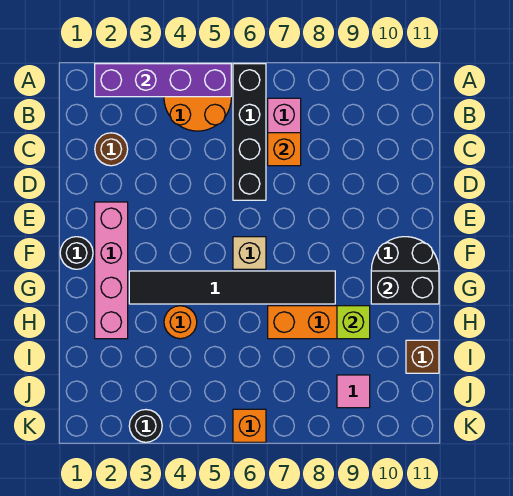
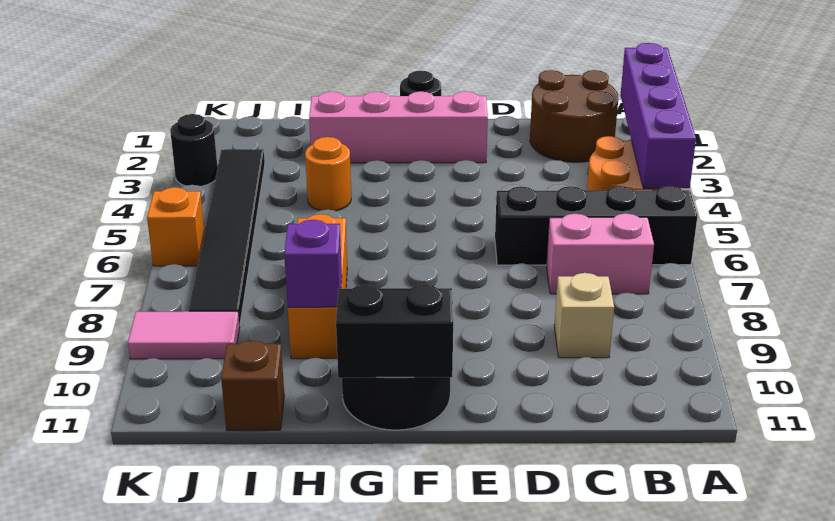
brown 1x1 round brick [95,133,128,166] -> brown 2x2 round brick [530,70,618,162]
orange 1x1 brick [268,133,301,166] -> none
tan 1x1 brick [233,237,266,269] -> tan 1x1 brick moved to [554,273,614,358]
black 1x6 tile [129,271,335,304] -> black 1x6 tile moved to [189,149,265,326]
black 1x2 brick [371,271,439,304] -> black 1x2 brick turned to [336,284,453,378]
lime 1x1 brick [337,306,370,339] -> purple 1x1 brick [284,220,342,307]
pink 1x1 tile [337,375,370,408] -> pink 1x2 tile [128,311,240,359]

